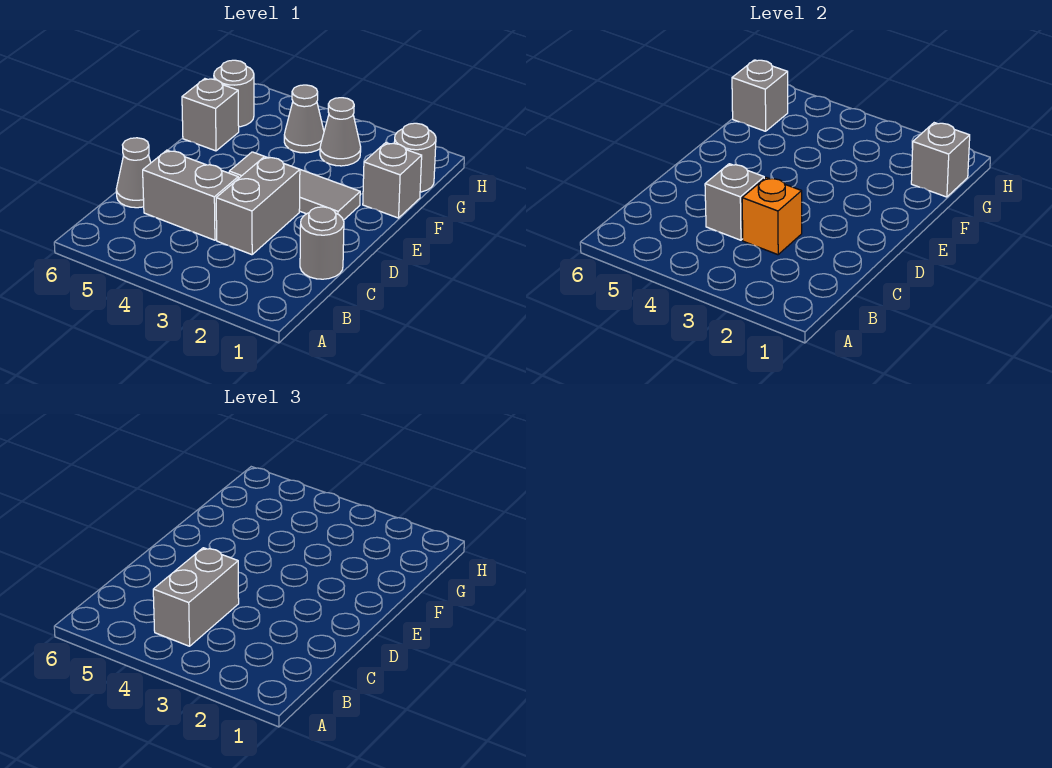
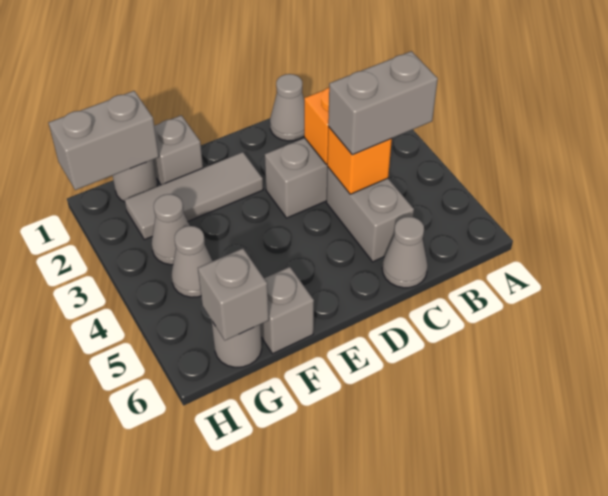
grey 1x1 round brick [300,207,344,279] -> grey 1x1 cone [270,74,304,141]
grey 1x1 brick [705,164,764,240] -> orange 1x1 brick [327,127,392,194]
grey 1x3 tile [229,152,360,220] -> grey 1x3 tile turned to [125,152,263,240]
grey 1x1 brick [911,123,970,197] -> grey 1x2 brick [49,91,159,190]

